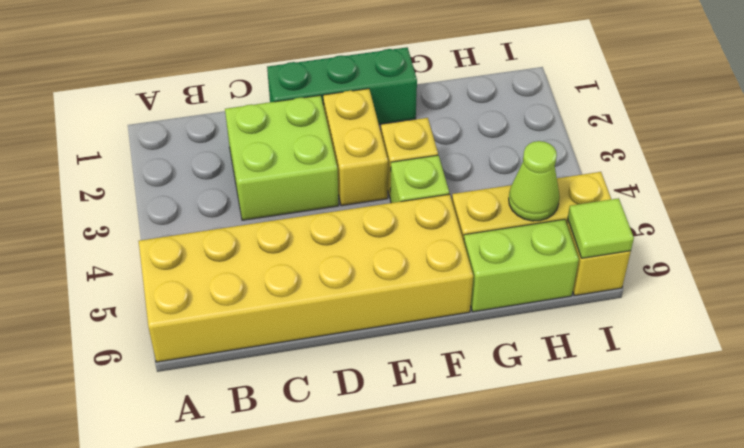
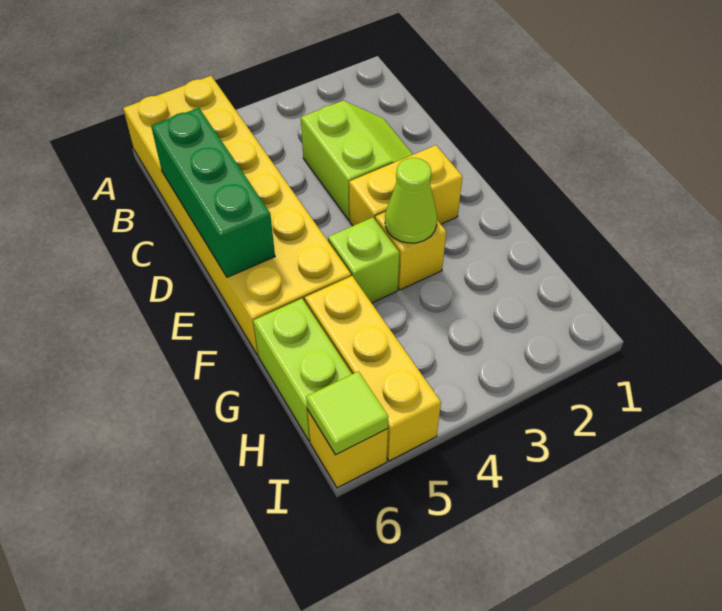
lime 2x2 brick [225,95,339,220] -> lime 2x2 slope [301,101,413,220]
green 1x3 brick [267,47,417,124] -> green 1x3 brick moved to [151,108,275,277]
lime 1x1 cone [509,141,560,221] -> lime 1x1 cone moved to [385,158,437,243]

